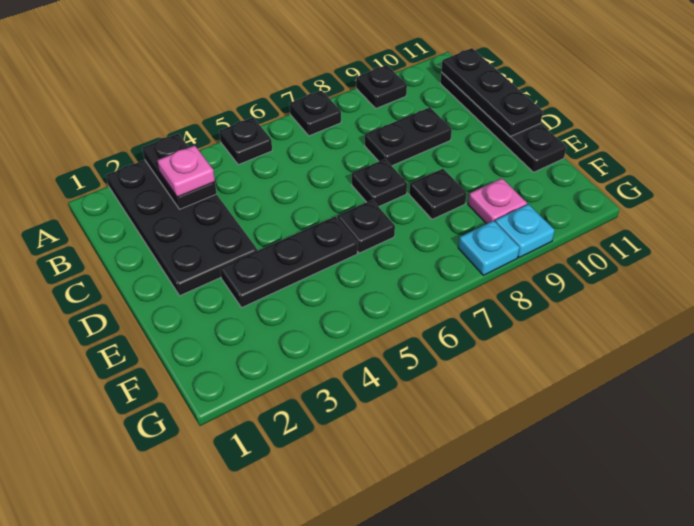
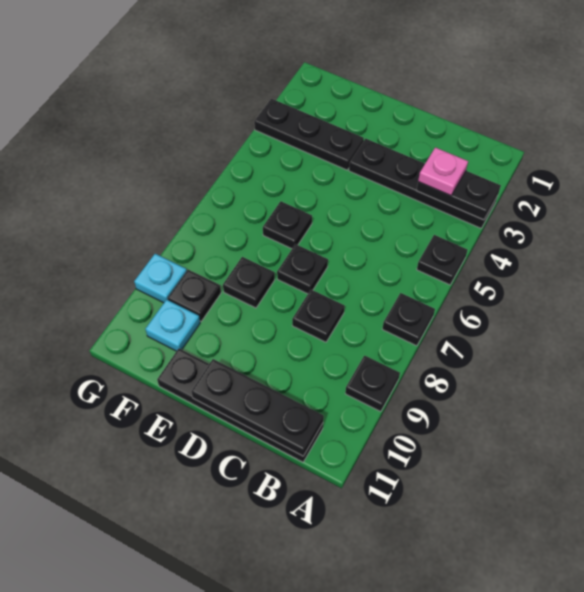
black 2x4 plate [106,160,257,296] -> black 1x4 plate [349,139,497,228]
black 1x2 plate [365,107,452,166] -> black 1x1 plate [292,290,345,342]
black 1x3 plate [220,216,358,308] -> black 1x3 plate turned to [254,99,364,170]
pink 1x1 plate [468,178,527,224] -> black 1x1 plate [168,270,221,321]
cyan 1x1 plate [458,221,520,275] -> cyan 1x1 plate moved to [145,299,200,351]

